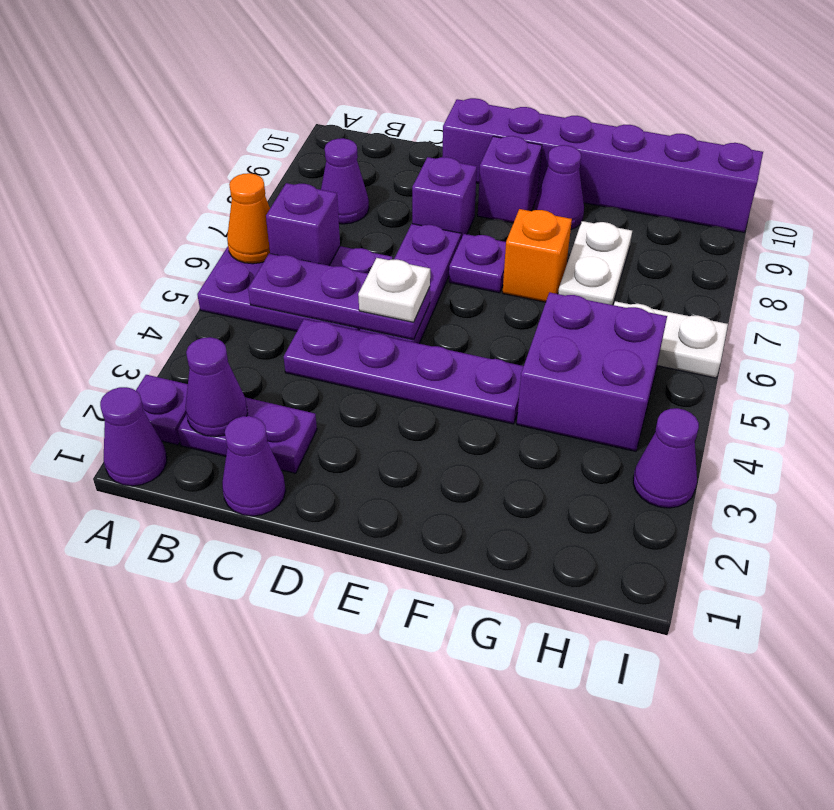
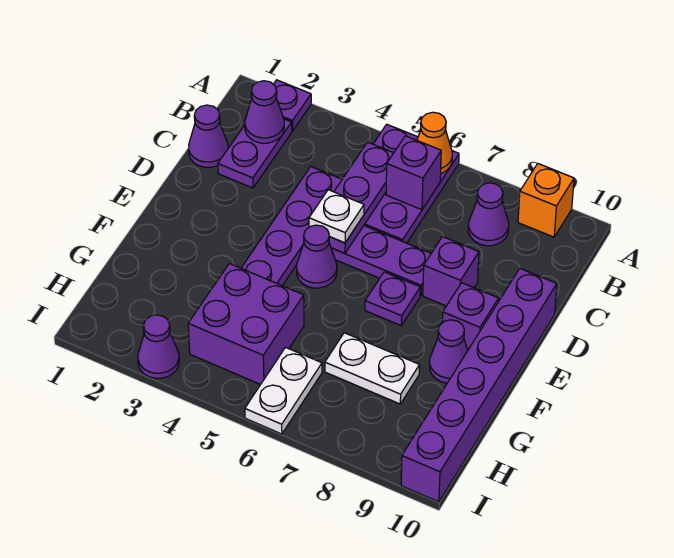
purple 1x1 cone [100,387,167,486] -> purple 1x1 cone moved to [297,225,337,288]
orange 1x1 brick [503,209,572,302] -> orange 1x1 brick moved to [518,164,574,237]

